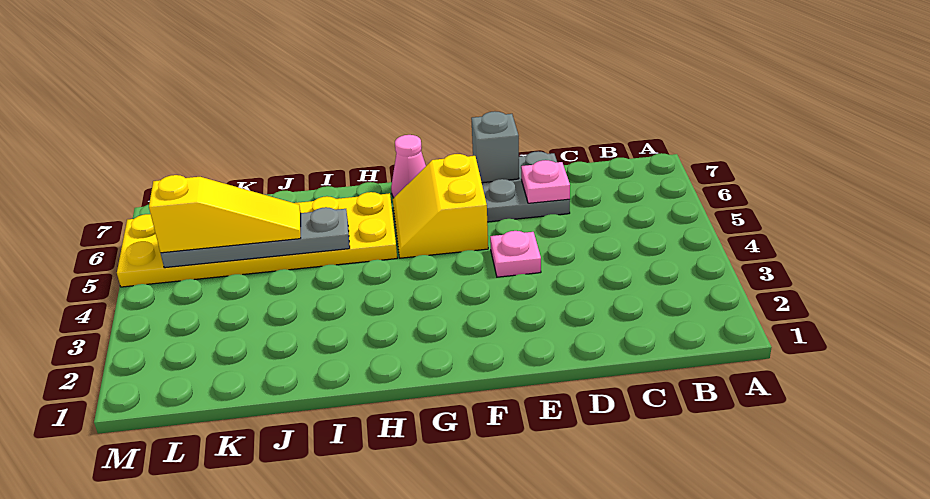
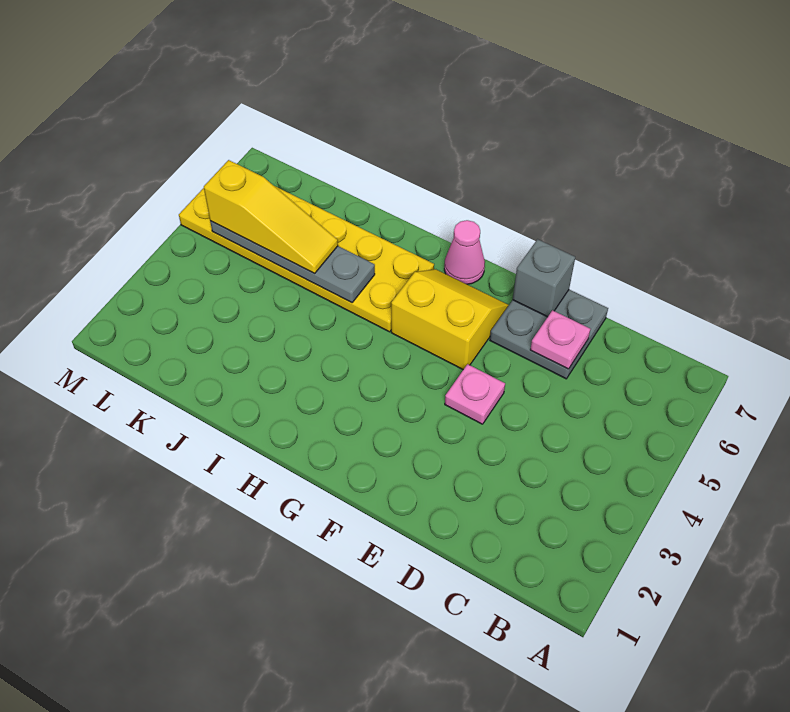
yellow 2x2 slope [393,154,488,258] -> yellow 2x2 slope turned to [391,269,509,370]

